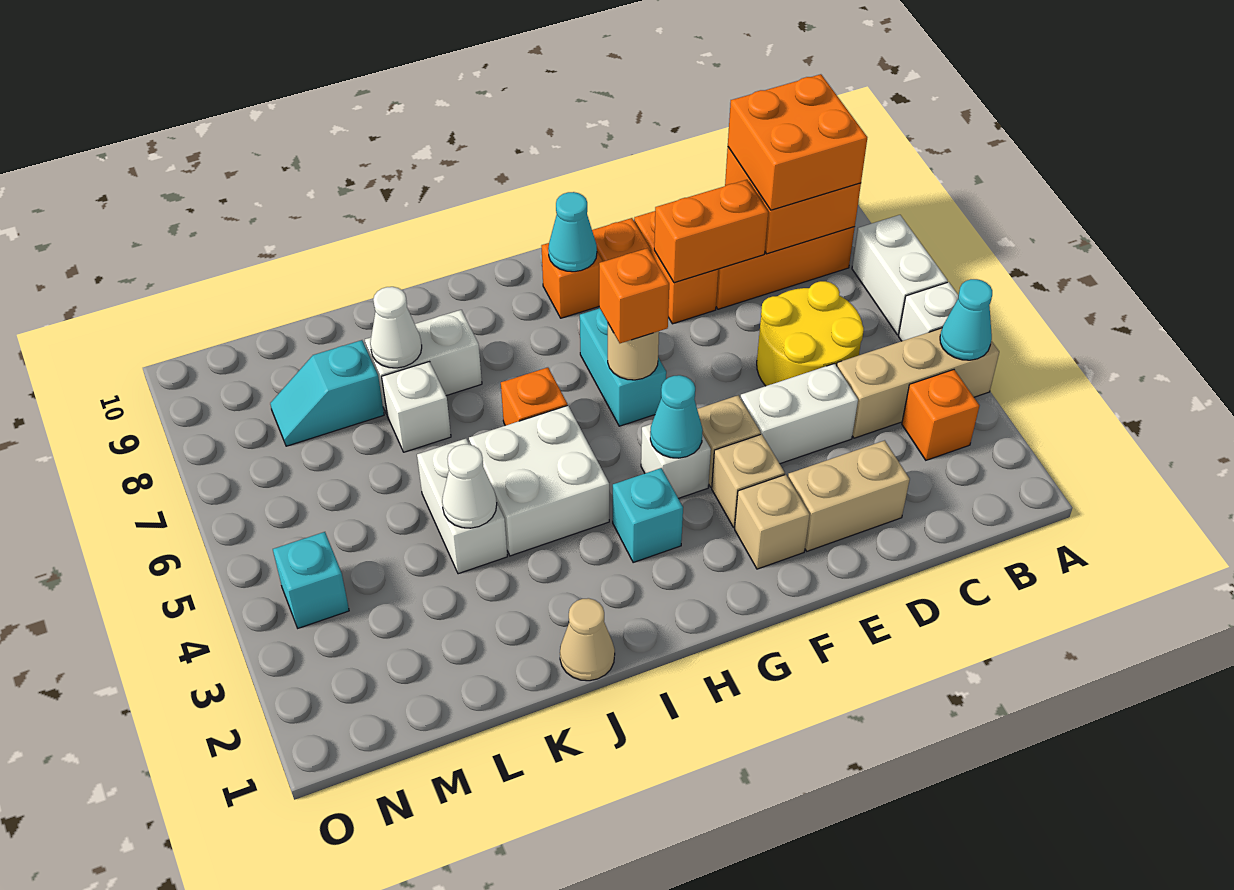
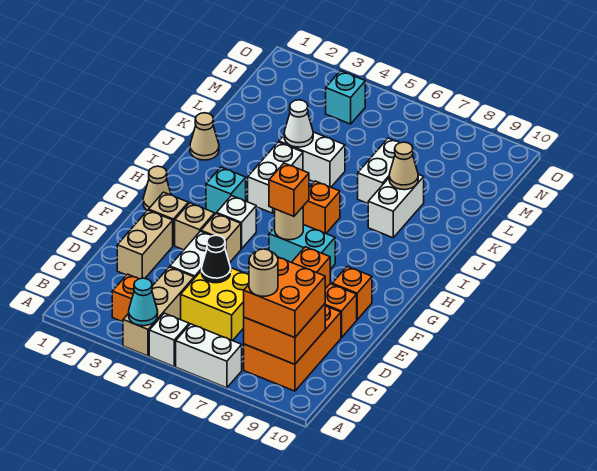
none -> tan 1x1 round brick [249,249,278,296]
yellow 2x2 round brick [757,281,864,386] -> yellow 2x2 brick [180,268,249,341]
none -> black 1x1 cone [202,235,231,283]
none -> tan 1x1 cone [143,166,171,210]
cyan 1x1 cone [650,375,703,458] -> none
orange 1x1 brick [541,243,603,318] -> none
cyan 1x1 cone [548,192,597,272] -> none
white 2x2 brick [469,405,609,556] -> white 1x2 brick [248,142,303,213]
white 1x1 brick [382,362,451,452] -> white 1x2 brick [358,138,399,203]
white 1x1 cone [370,287,422,368] -> tan 1x1 cone [389,142,418,190]
cyan 1x2 slope [270,340,384,446] -> none

